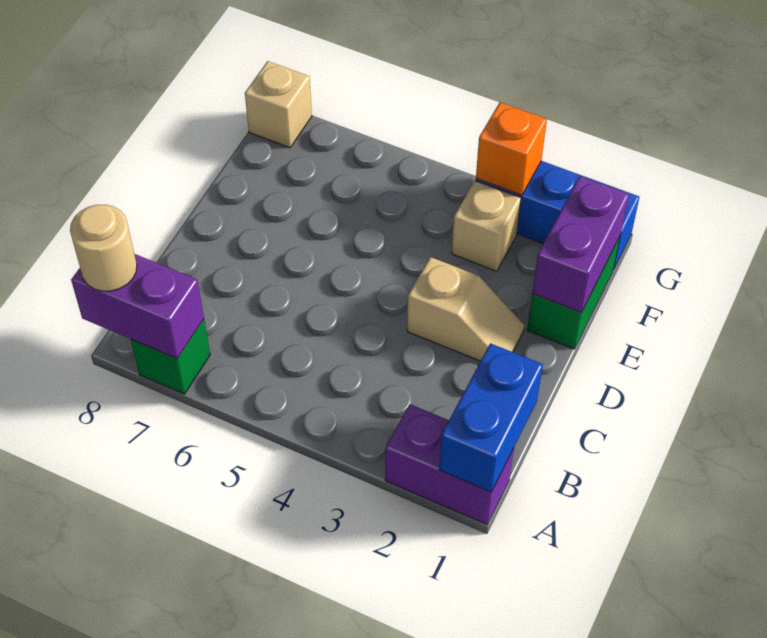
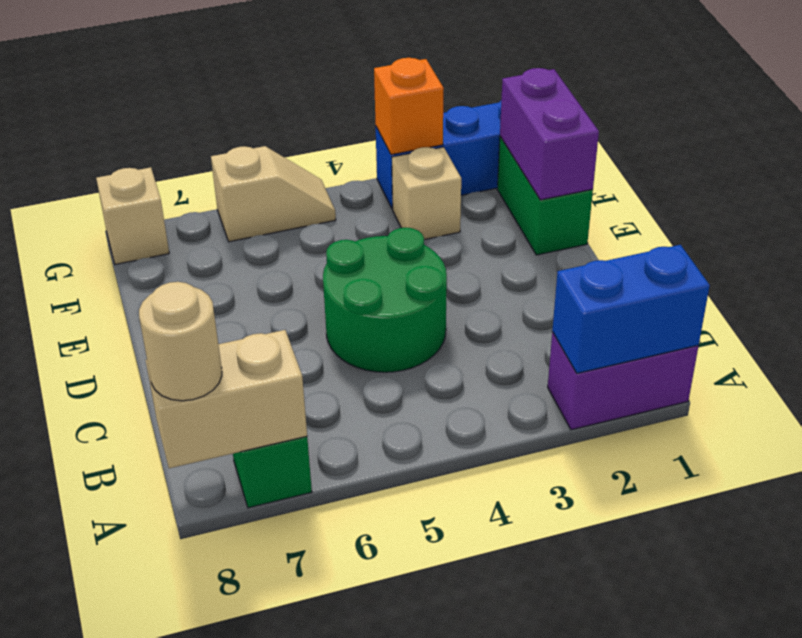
blue 1x2 brick [439,343,543,492] -> blue 1x2 brick turned to [552,245,710,373]
purple 1x2 brick [71,254,204,359] -> tan 1x2 brick [146,330,307,468]
none -> green 2x2 round brick [323,228,447,372]
tan 1x2 slope [407,257,524,361] -> tan 1x2 slope moved to [211,146,336,242]

